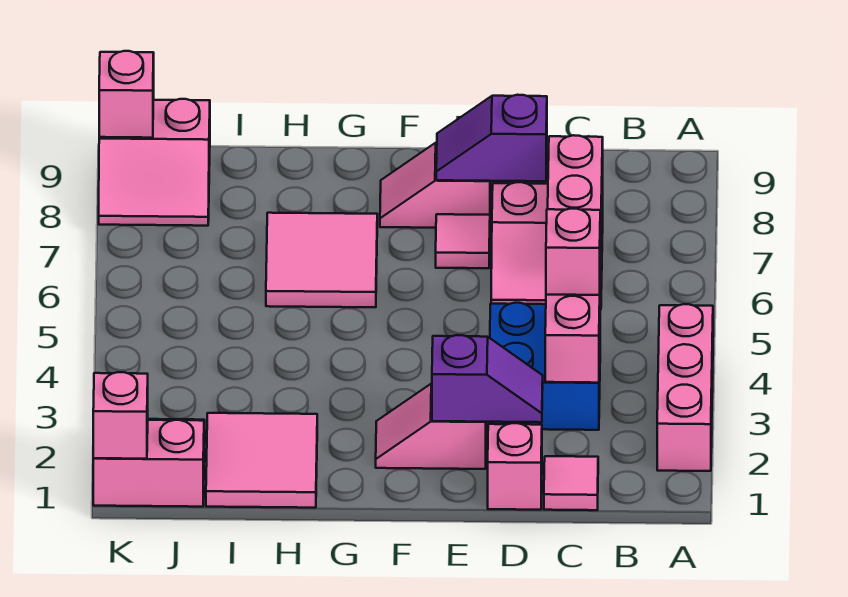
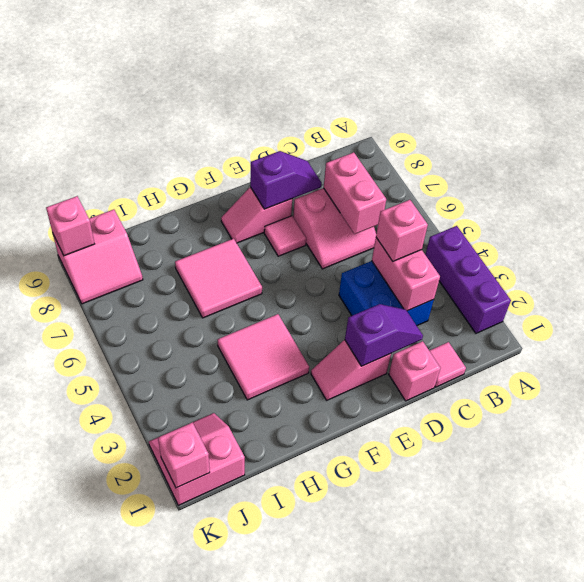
pink 1x3 brick [657,304,713,471] -> purple 1x3 brick [425,226,511,333]
purple 1x2 slope [436,95,547,181] -> purple 1x2 slope turned to [250,151,322,209]
pink 2x2 tile [206,413,317,508] -> pink 2x2 tile moved to [218,314,309,400]

